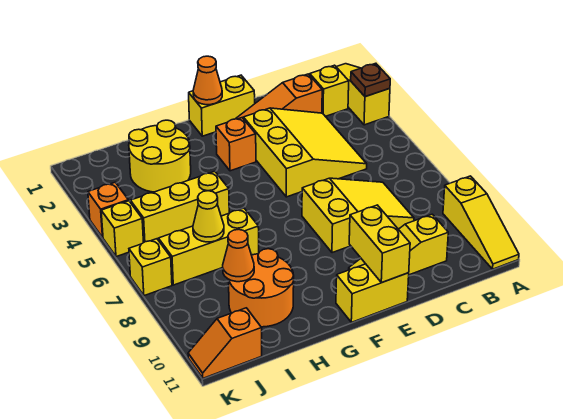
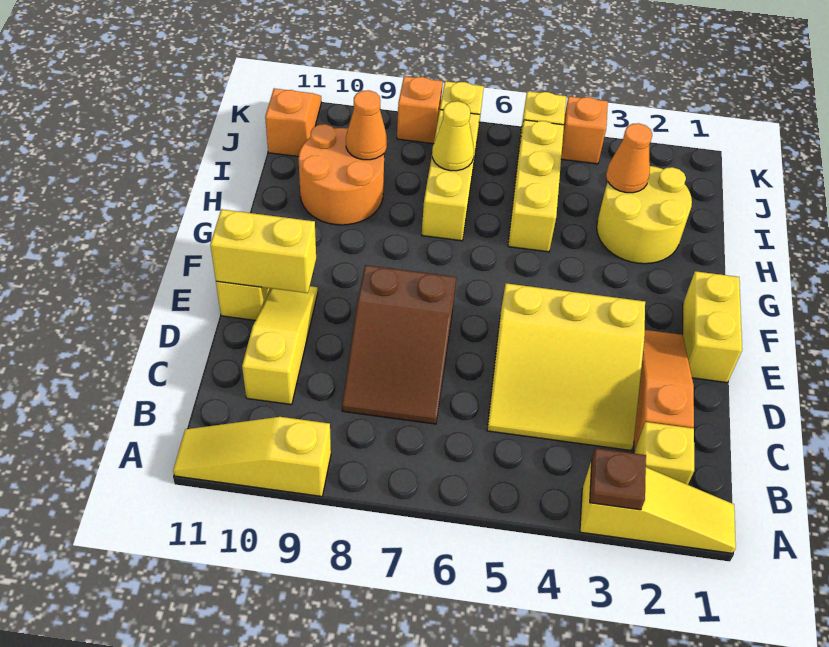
yellow 2x3 slope [302,178,414,253] -> brown 2x3 slope [342,265,456,424]
orange 1x1 cone [193,56,222,105] -> orange 1x1 cone moved to [606,123,652,193]
orange 1x1 brick [216,118,256,171] -> orange 1x1 brick moved to [397,76,443,144]

